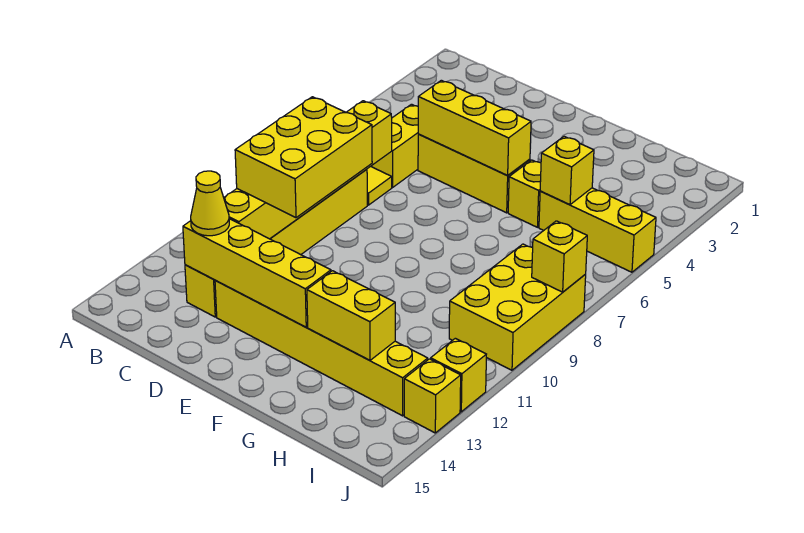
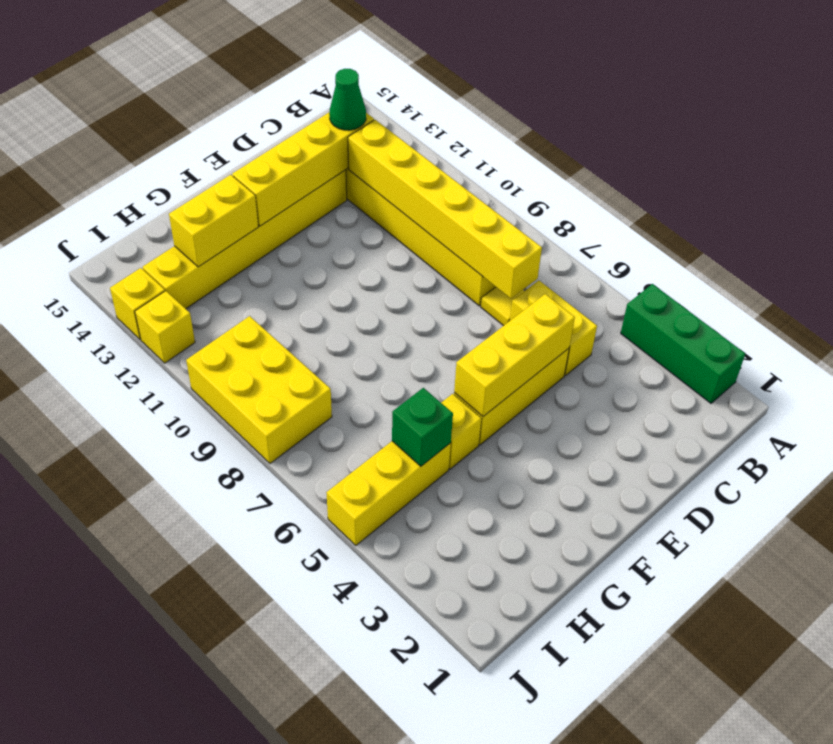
none -> green 1x3 brick [621,284,745,403]
yellow 2x3 brick [235,97,372,218] -> none
yellow 1x1 cone [191,171,229,236] -> green 1x1 cone [329,69,366,130]
yellow 1x1 brick [540,136,594,205] -> green 1x1 brick [392,388,453,466]
yellow 1x1 brick [532,221,587,292] -> none

